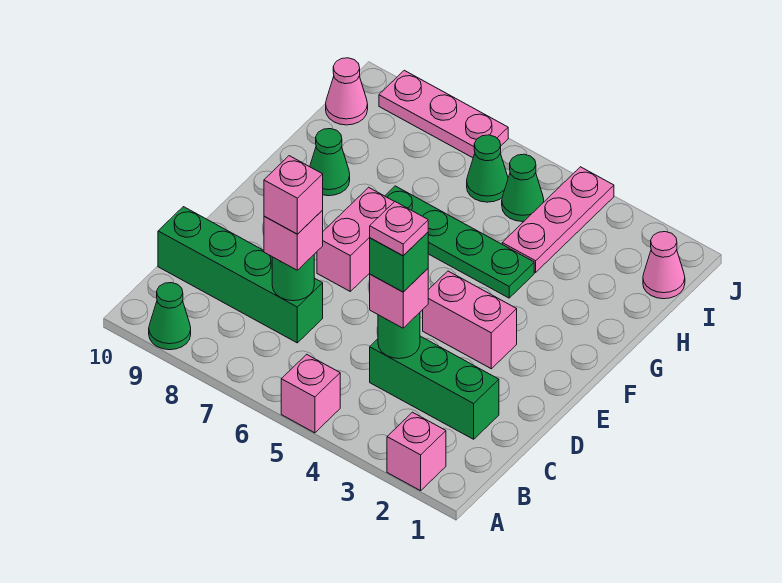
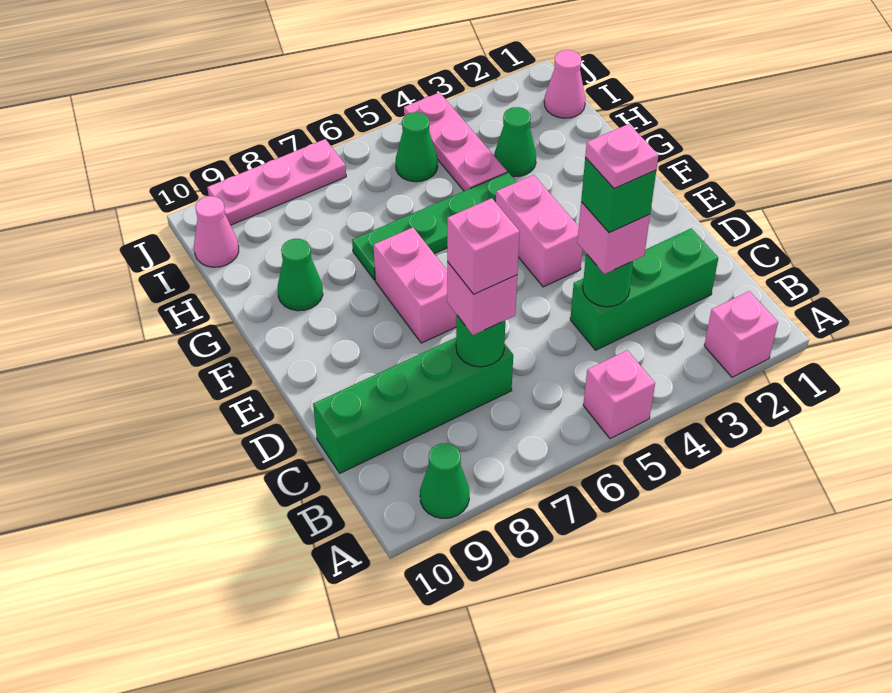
pink 1x2 brick [423,271,517,369] -> pink 1x2 brick turned to [496,175,582,287]
green 1x1 cone [467,135,508,202] -> green 1x1 cone moved to [494,107,536,177]

